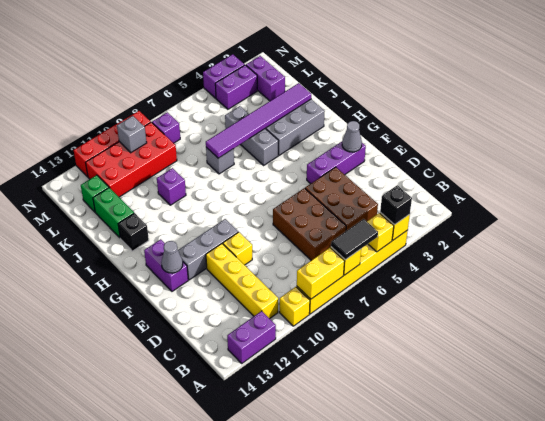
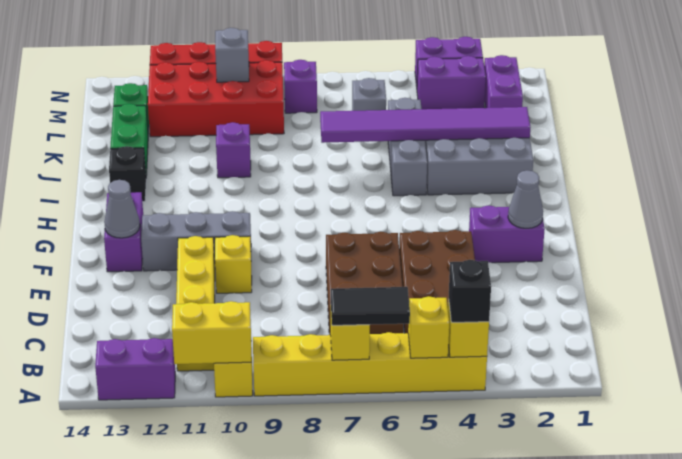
yellow 1x2 brick [297,248,345,299] -> yellow 1x2 brick moved to [172,301,251,364]
purple 1x3 brick [307,142,366,184] -> purple 1x2 brick [469,206,545,263]
grey 1x1 brick [206,147,234,174] -> grey 1x1 brick moved to [352,78,386,111]

